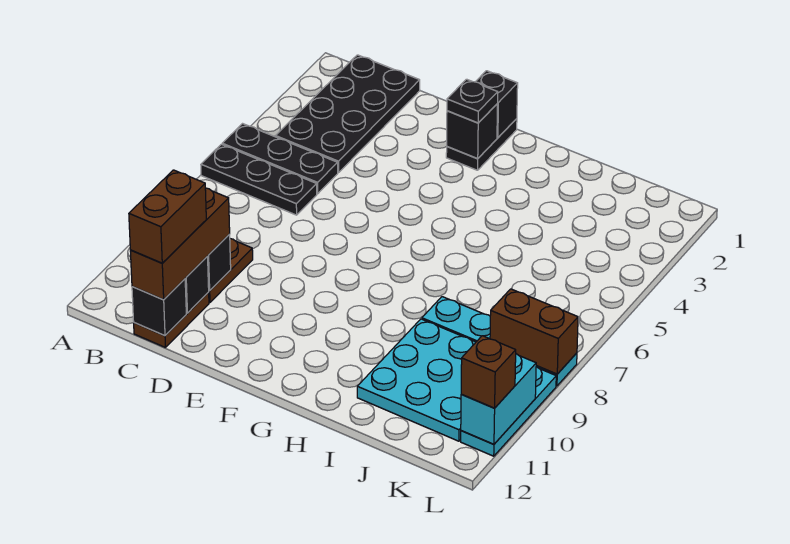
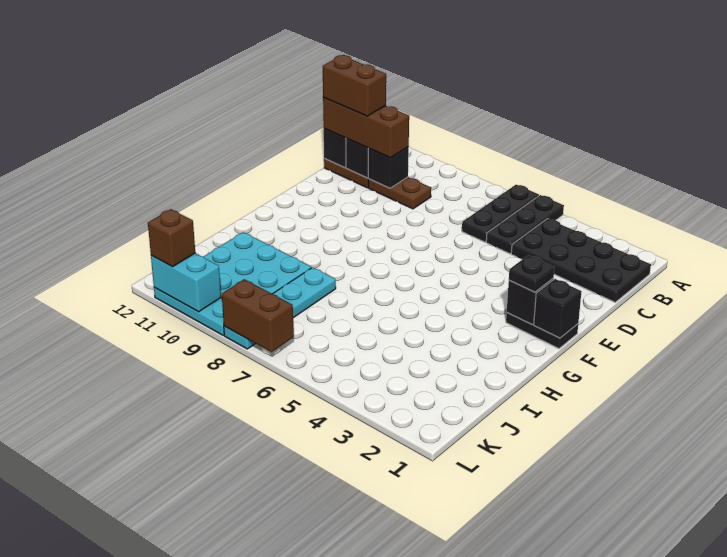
brown 1x2 brick [490,289,578,374] -> brown 1x2 brick turned to [222,279,294,352]

